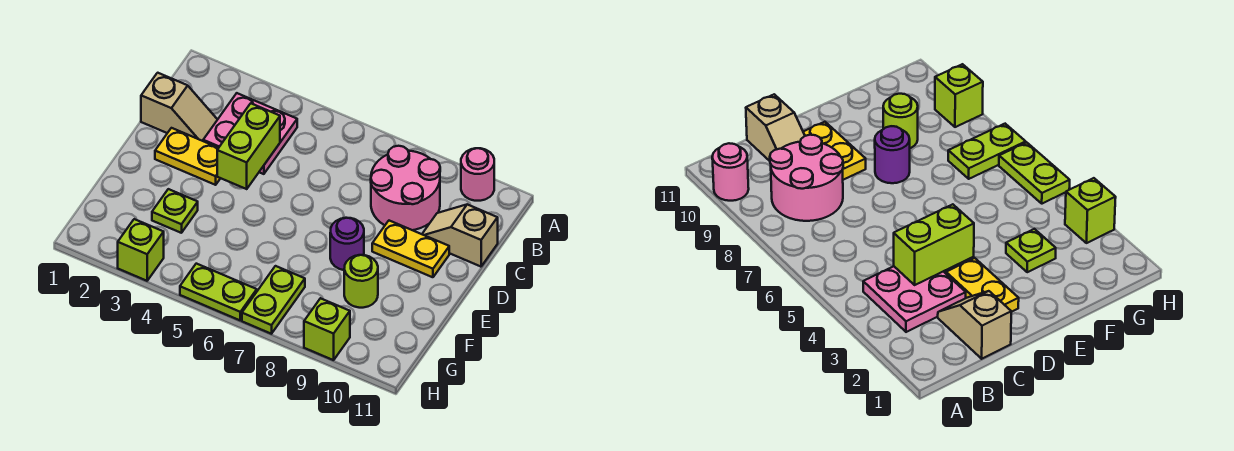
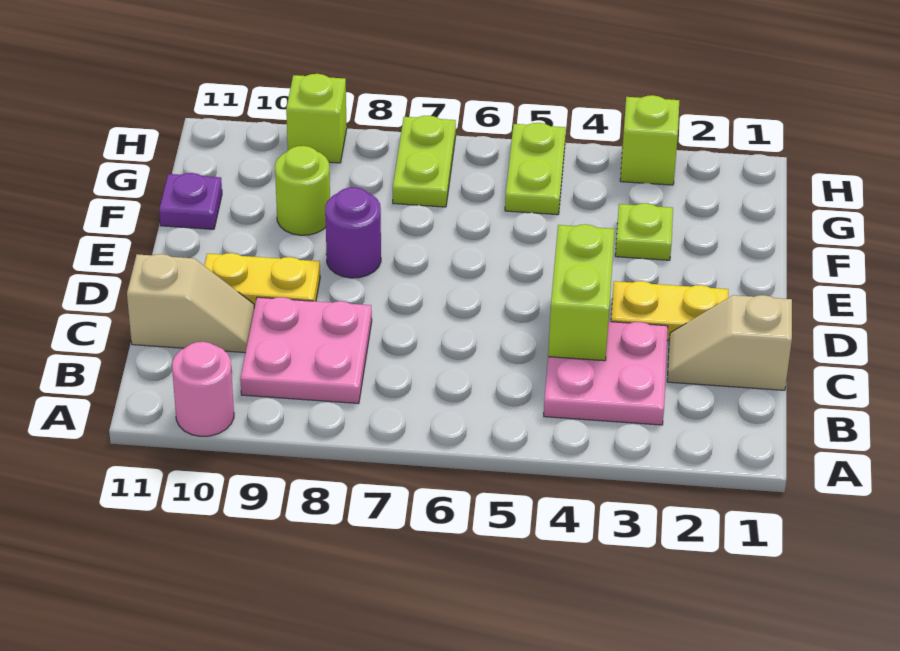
pink 2x2 round brick [371,146,440,230] -> pink 2x2 plate [240,297,372,403]
none -> purple 1x1 plate [159,173,222,229]
lime 1x2 plate [180,264,257,320] -> lime 1x2 plate turned to [505,123,566,215]

